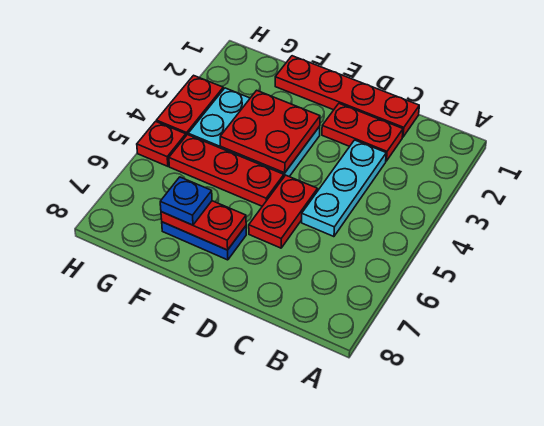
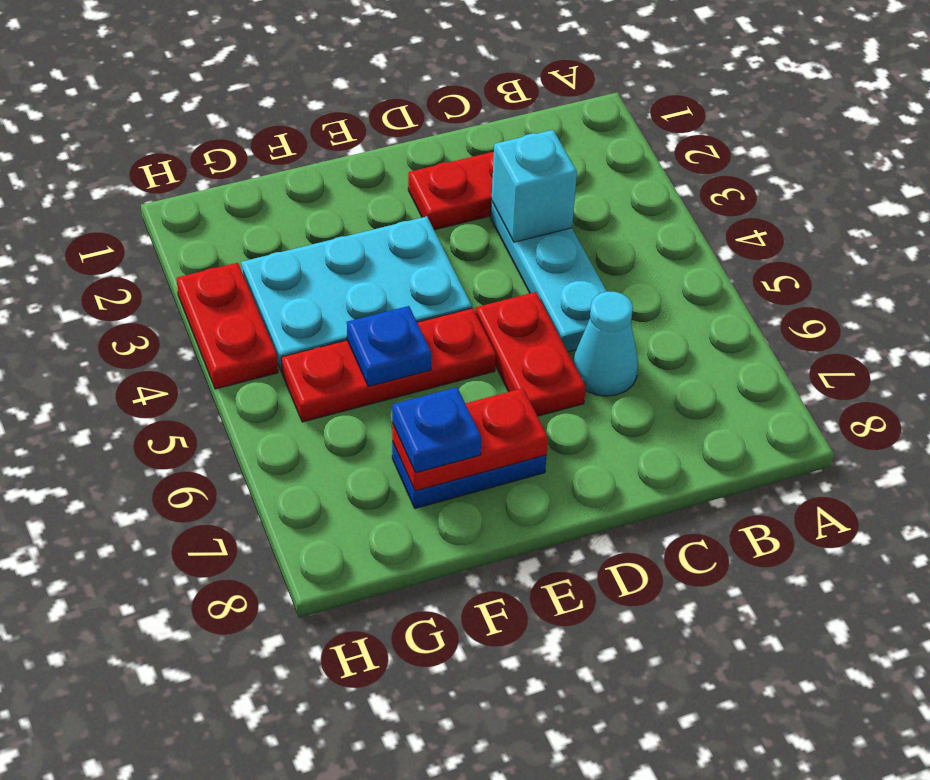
red 1x4 plate [275,56,419,137] -> none
none -> cyan 1x1 brick [492,130,577,242]
none -> cyan 1x1 cone [573,291,638,396]
red 2x2 plate [220,90,320,173] -> none
none -> blue 1x1 plate [347,306,431,386]
red 1x1 plate [137,121,186,166] -> none

